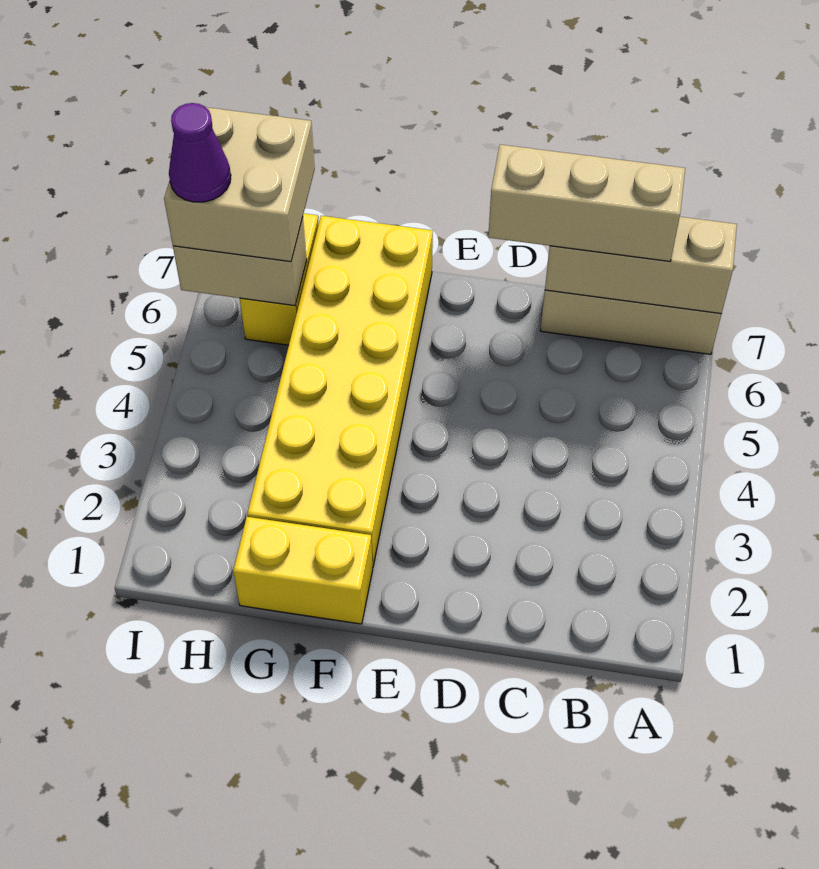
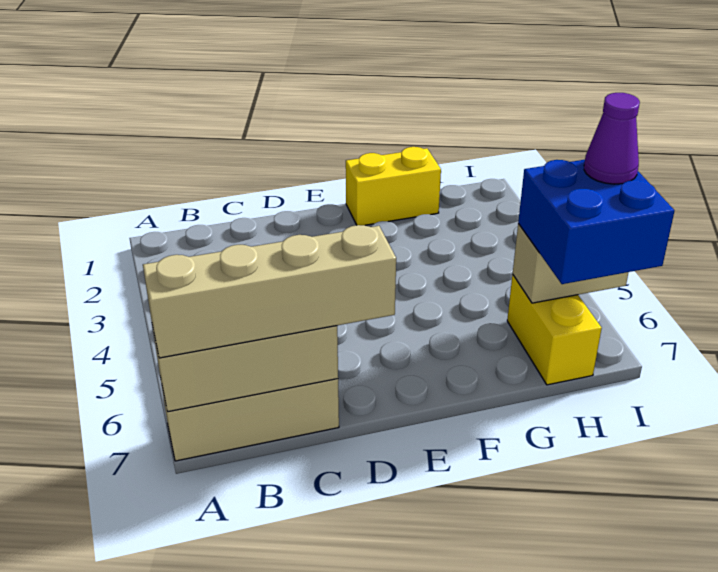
tan 1x3 brick [488,145,685,261] -> tan 1x4 brick [143,225,396,358]
yellow 2x6 brick [247,216,433,568] -> none
tan 2x2 brick [164,107,315,262] -> blue 2x2 brick [518,160,675,284]

